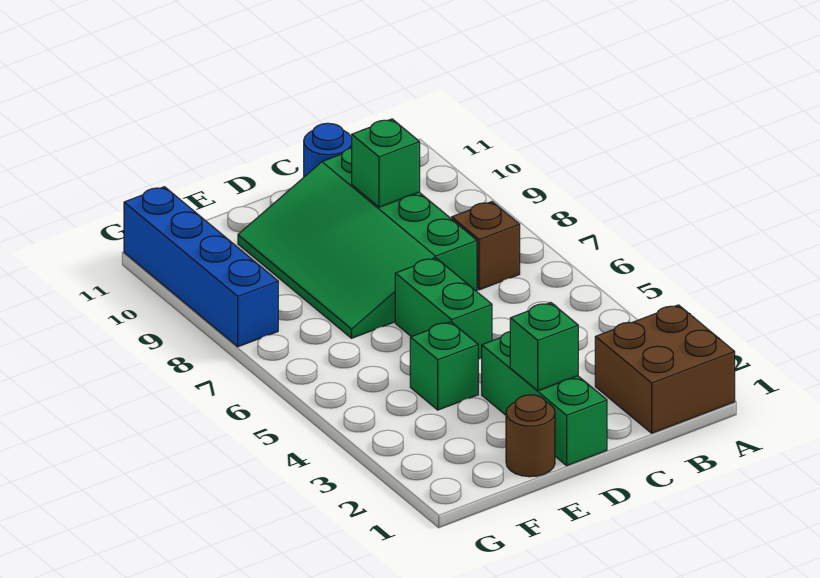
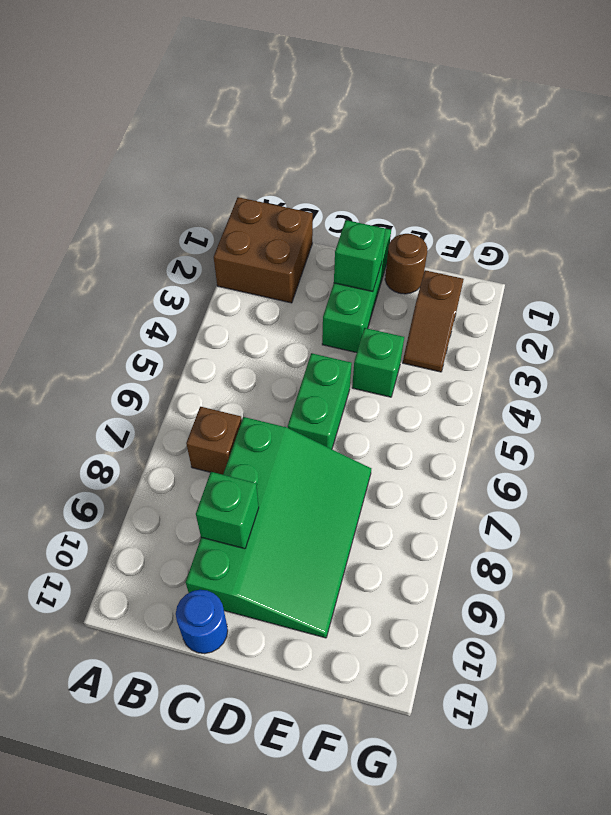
none -> brown 1x2 slope [403,270,464,372]
blue 1x4 brick [124,187,278,347] -> none

